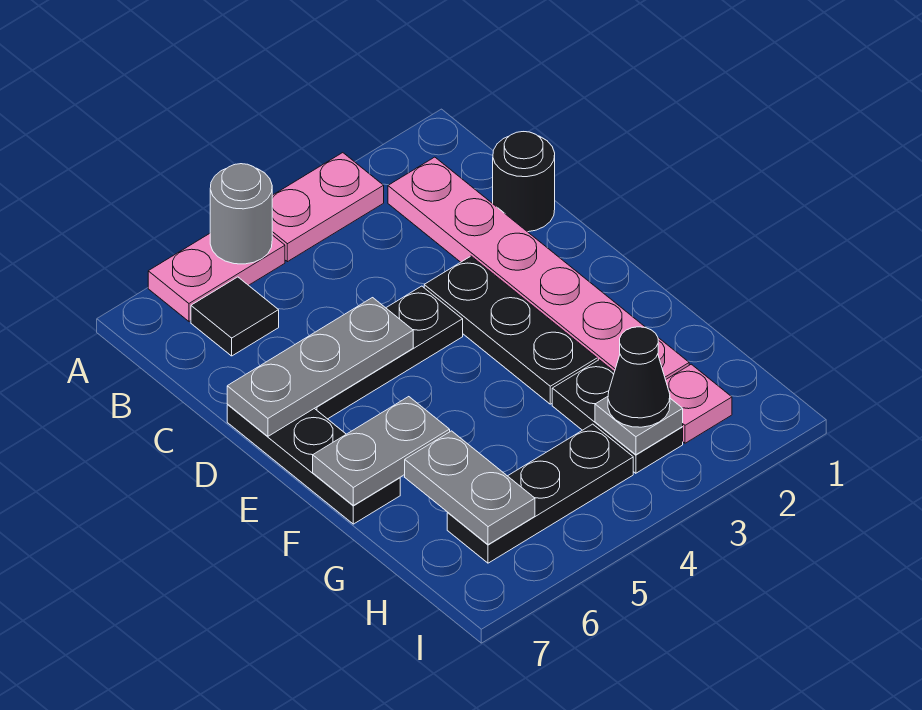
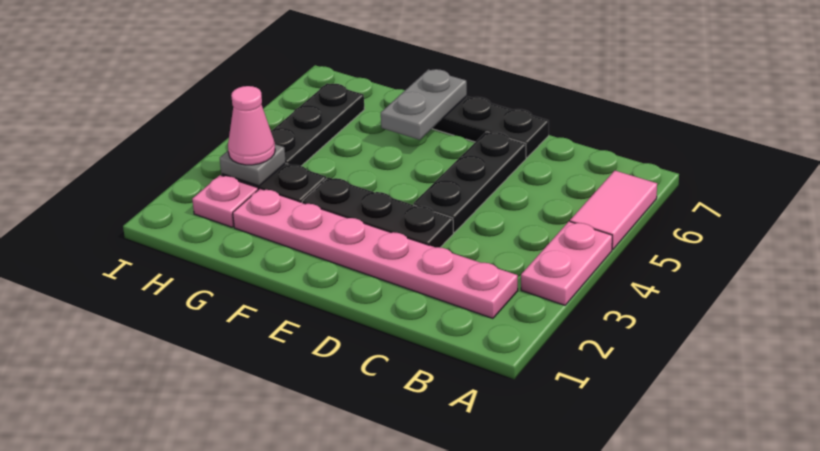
pink 1x2 plate [148,234,285,321] -> pink 1x2 tile [570,171,657,250]
grey 1x1 round brick [210,164,272,264] -> none
black 1x1 tile [191,277,279,356] -> none
black 1x1 round brick [493,132,555,232] -> none
grey 1x3 plate [227,298,413,436] -> none
grey 1x2 plate [405,431,535,545] -> none
black 1x1 cone [608,327,670,427] -> pink 1x1 cone [228,86,275,165]

